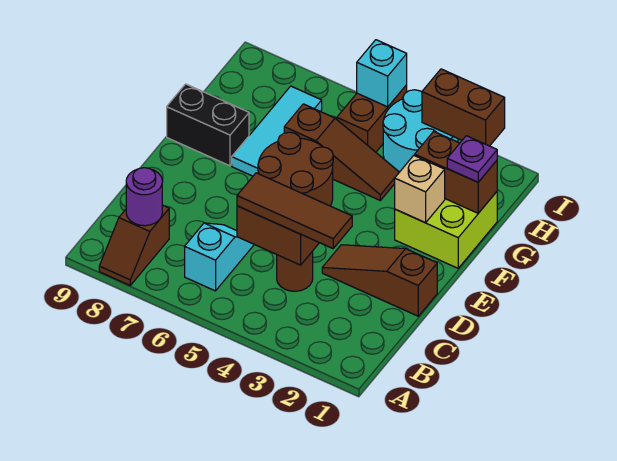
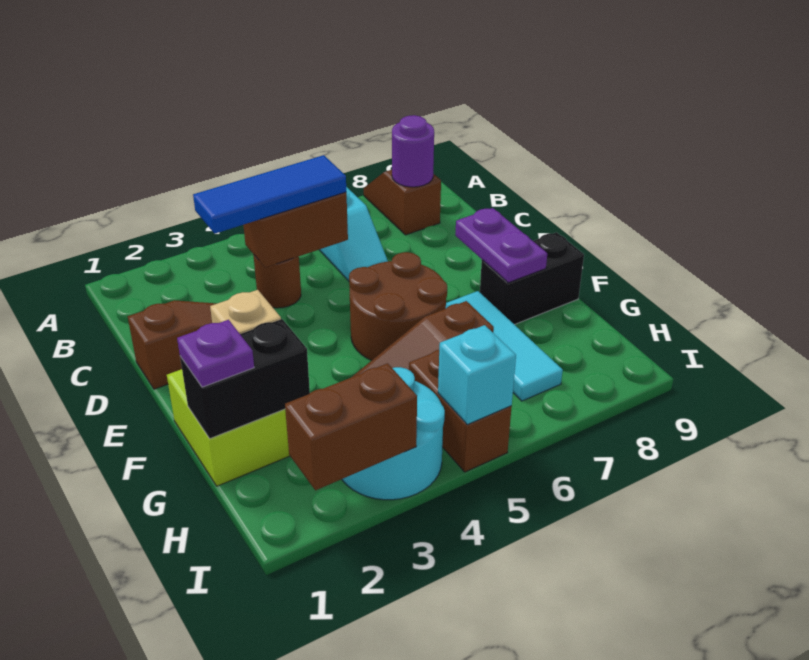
brown 1x3 tile [237,173,352,249] -> blue 1x3 tile [193,155,346,234]
none -> purple 1x2 plate [455,208,547,283]
brown 1x2 brick [415,132,497,213] -> black 1x2 brick [180,319,310,438]

